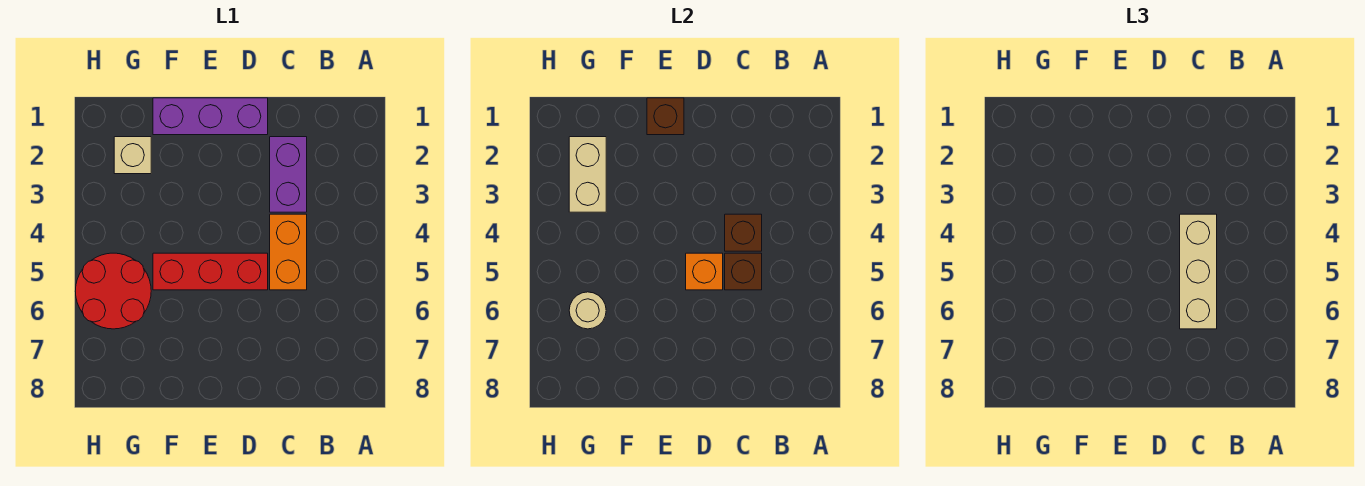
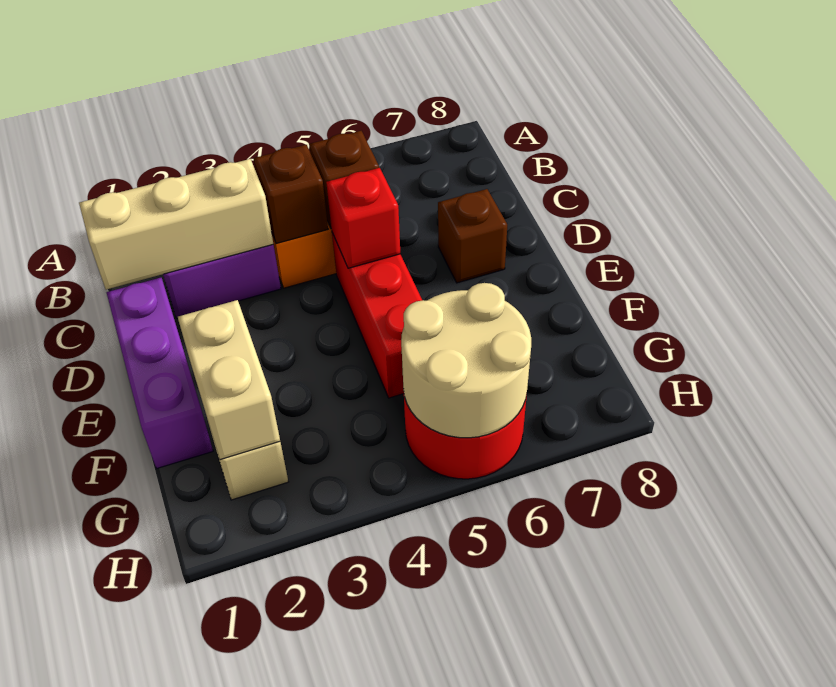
tan 1x3 brick [1180,214,1217,329] -> tan 1x3 brick moved to [79,159,273,290]
orange 1x1 brick [686,253,723,290] -> red 1x1 brick [326,168,400,268]
brown 1x1 brick [647,98,684,135] -> brown 1x1 brick moved to [438,189,507,283]
tan 1x2 brick [569,137,606,212] -> tan 1x2 brick turned to [178,300,280,460]
tan 1x1 round brick [569,292,606,329] -> tan 2x2 round brick [401,283,531,438]

